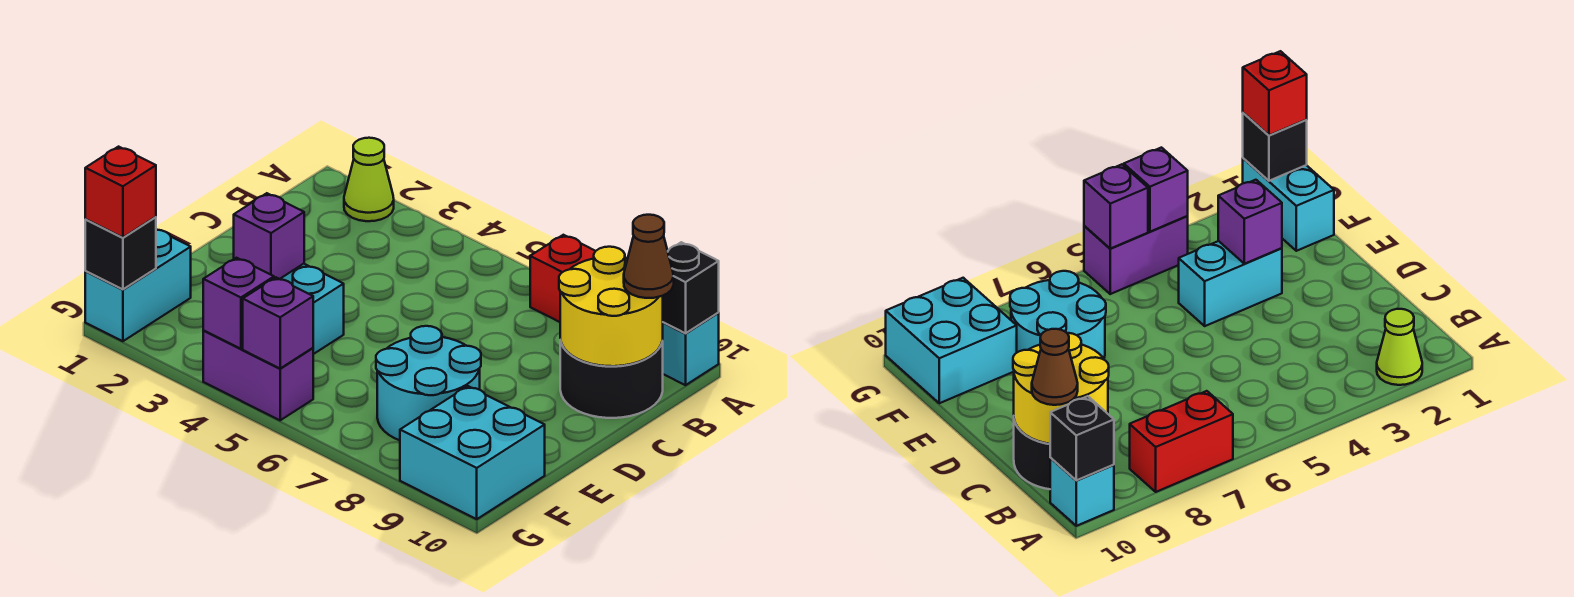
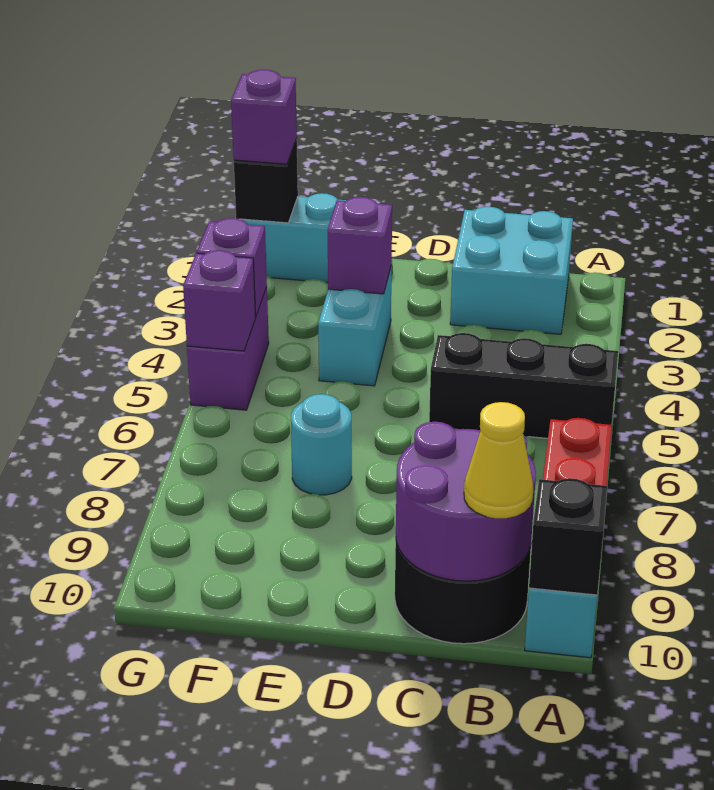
lime 1x1 cone [344,138,394,221] -> none
none -> black 1x3 brick [429,333,618,438]
yellow 2x2 round brick [559,247,663,366] -> purple 2x2 round brick [396,422,536,581]
brown 1x1 cone [624,215,674,298] -> yellow 1x1 cone [464,402,533,518]
cyan 2x2 round brick [376,326,481,440] -> cyan 1x1 round brick [291,394,352,495]
cyan 2x2 brick [400,386,545,519] -> cyan 2x2 brick moved to [450,207,573,334]
red 1x1 brick [85,147,156,238] -> purple 1x1 brick [231,70,297,164]

